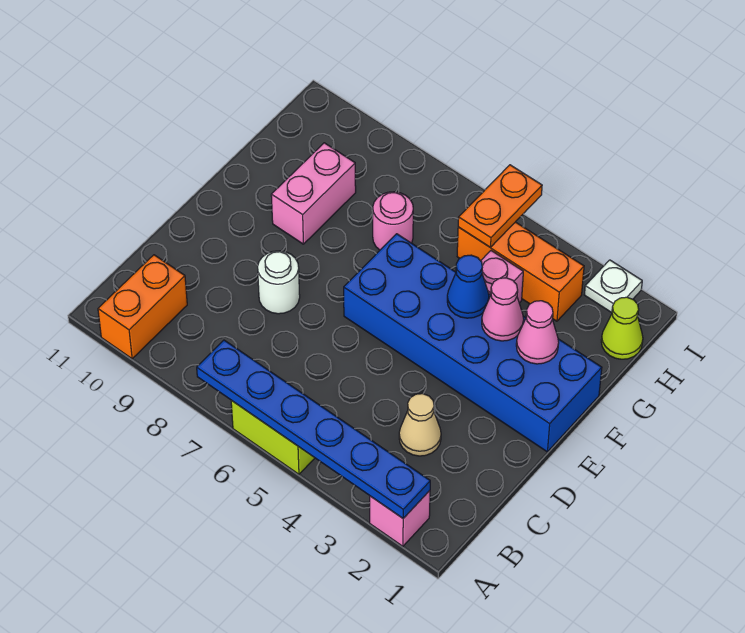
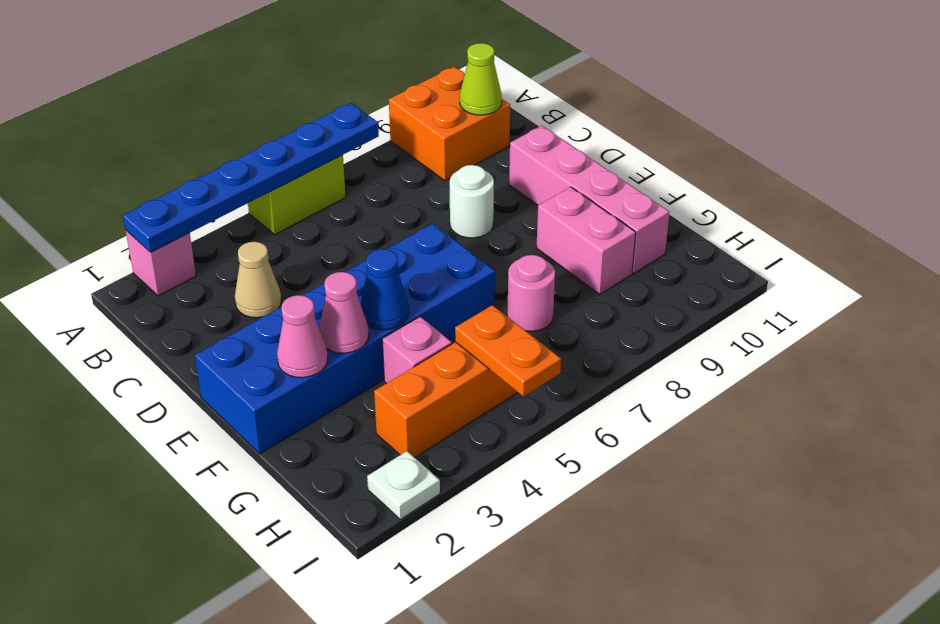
orange 1x2 brick [98,255,187,359] -> orange 2x2 brick [389,67,510,181]
none -> pink 1x4 brick [509,126,669,273]
lime 1x1 cone [601,297,643,359] -> lime 1x1 cone moved to [460,43,502,115]

